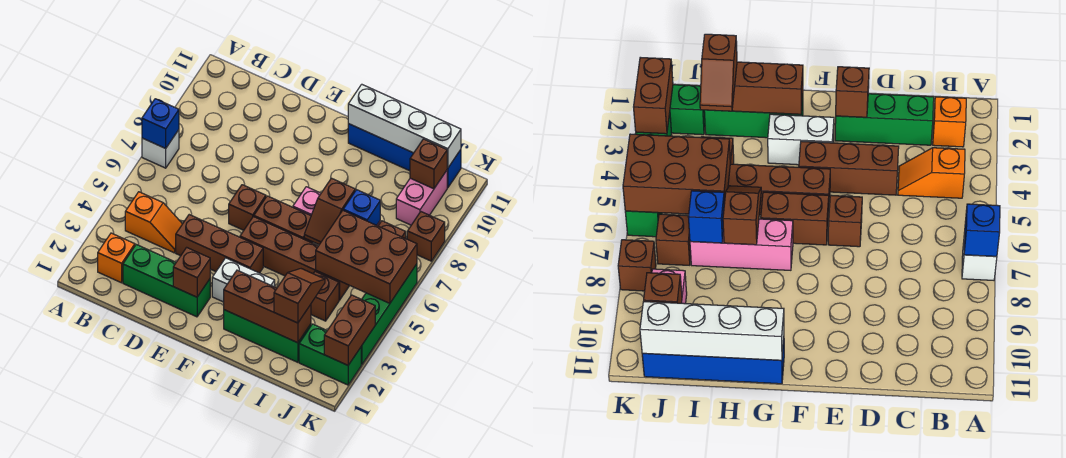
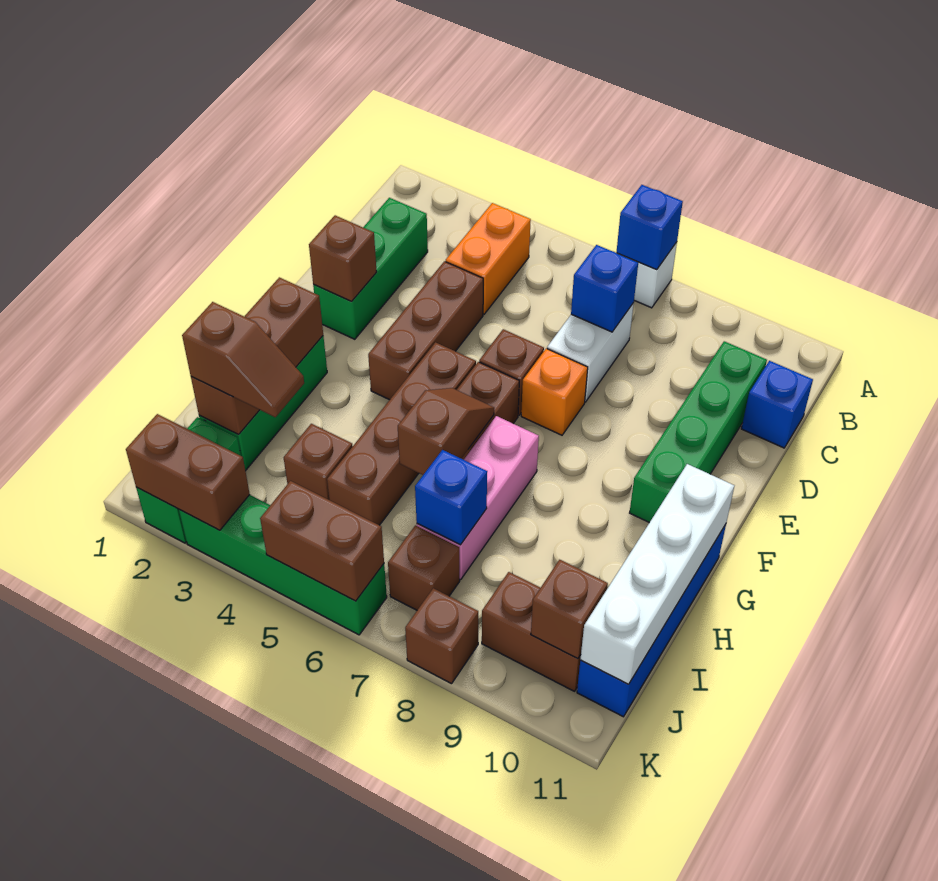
orange 1x1 brick [98,233,135,283] -> orange 1x1 brick moved to [521,349,588,435]
orange 1x2 slope [125,192,182,253] -> orange 1x2 brick [446,203,531,314]
none -> blue 1x1 brick [571,245,638,332]
none -> green 1x4 brick [630,341,767,523]
none -> blue 1x1 brick [741,361,813,448]
white 1x2 brick [212,258,275,302] -> white 1x2 brick moved to [547,303,634,402]
brown 1x2 slope [304,178,355,245] -> brown 1x2 slope turned to [398,388,494,475]
brown 2x3 brick [316,211,417,303] -> brown 1x2 brick [260,481,384,601]
pink 1x2 brick [396,170,447,225] -> brown 1x2 brick [482,572,581,691]

